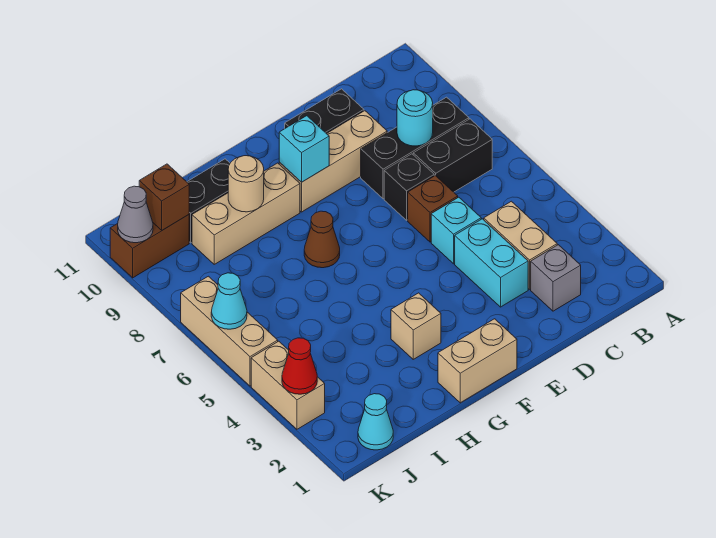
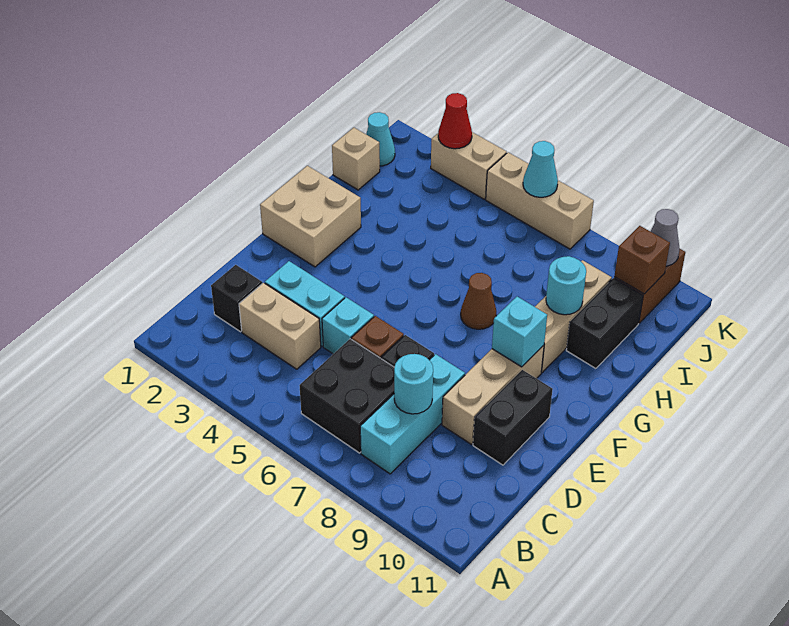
black 1x2 brick [413,119,492,192] -> black 2x2 brick [299,339,394,453]
black 1x3 brick [361,97,469,199] -> cyan 1x3 brick [360,354,465,474]
grey 1x1 brick [531,245,581,311] -> black 1x1 brick [211,265,262,332]
tan 1x2 brick [438,319,517,403] -> tan 2x2 brick [260,166,361,267]
tan 1x1 brick [391,293,441,359] -> tan 1x1 brick moved to [332,128,380,190]
tan 1x1 round brick [228,156,264,212] -> cyan 1x1 round brick [546,256,586,315]

